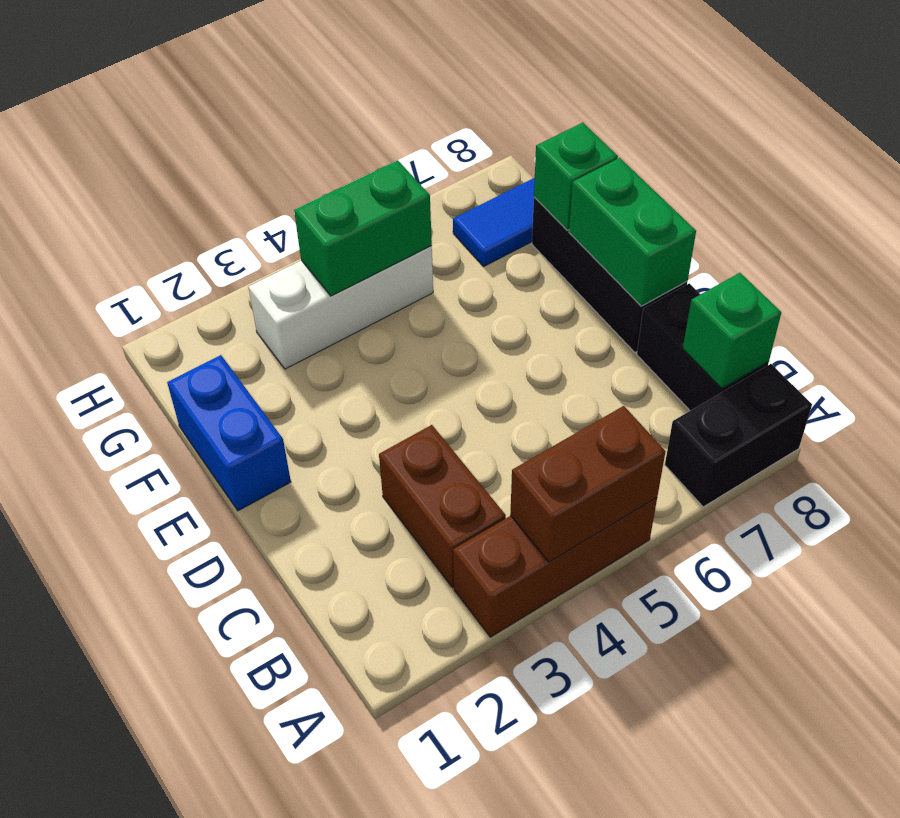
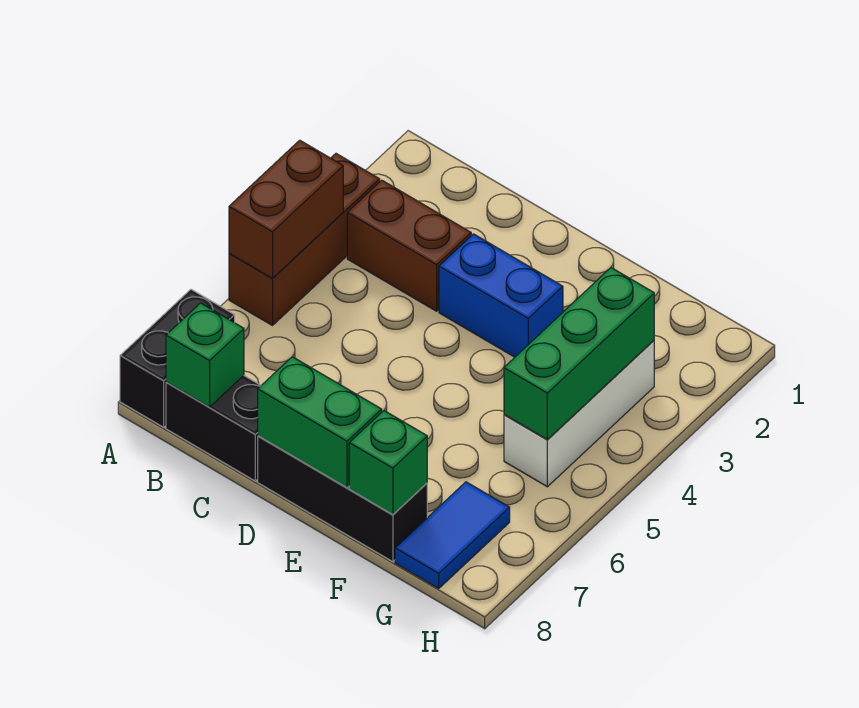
blue 1x2 brick [167,355,291,511] -> blue 1x2 brick moved to [439,234,563,357]
green 1x2 brick [294,160,432,296] -> green 1x3 brick [504,268,654,440]

